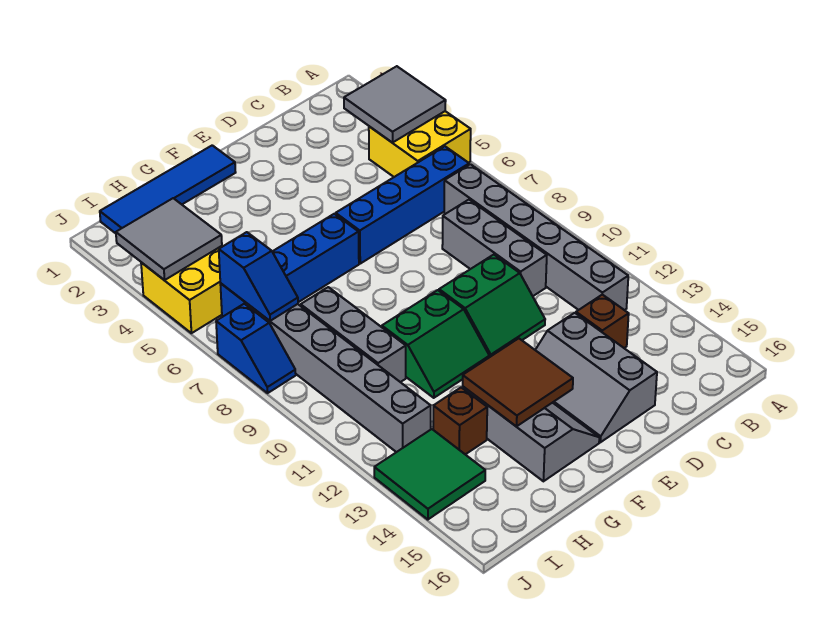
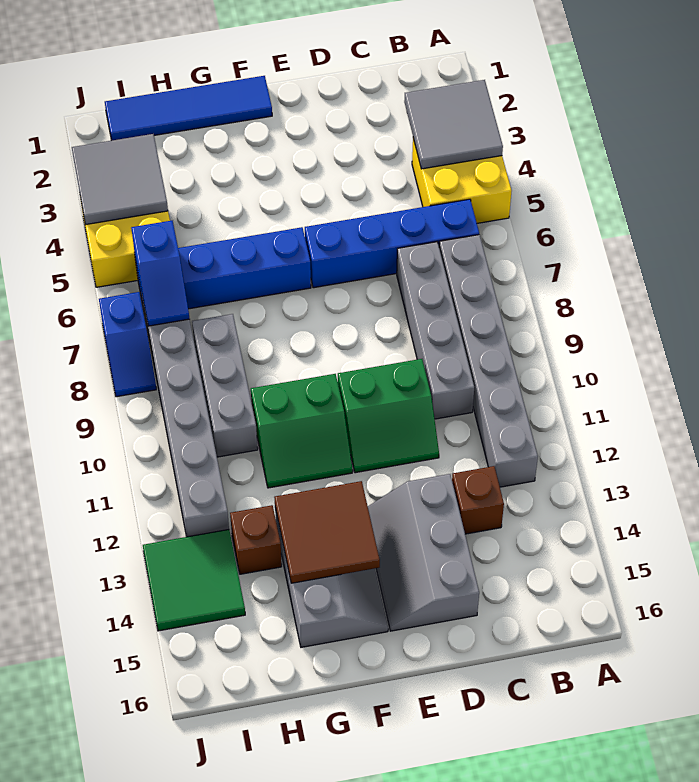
grey 1x3 brick [442,200,547,296] -> grey 1x4 brick [397,242,474,419]

